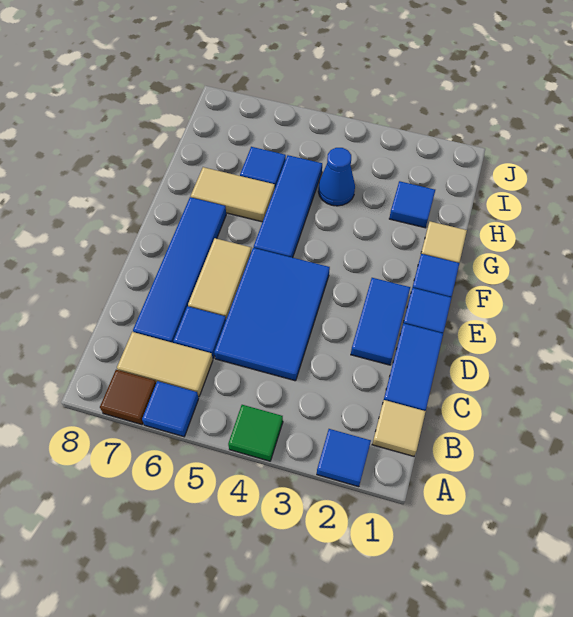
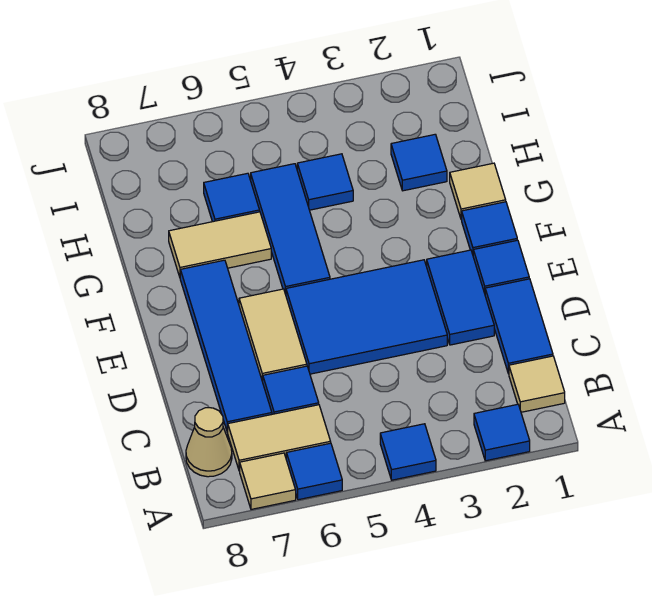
green 1x1 tile [228,405,283,461] -> blue 1x1 tile [380,424,436,480]
brown 1x1 tile [100,370,156,425] -> tan 1x1 tile [240,453,296,509]
none -> tan 1x1 cone [186,408,232,477]
blue 2x3 tile [214,248,330,381] -> blue 2x3 tile turned to [286,260,447,374]
blue 1x1 cone [318,148,355,206] -> blue 1x1 tile [297,154,353,210]

